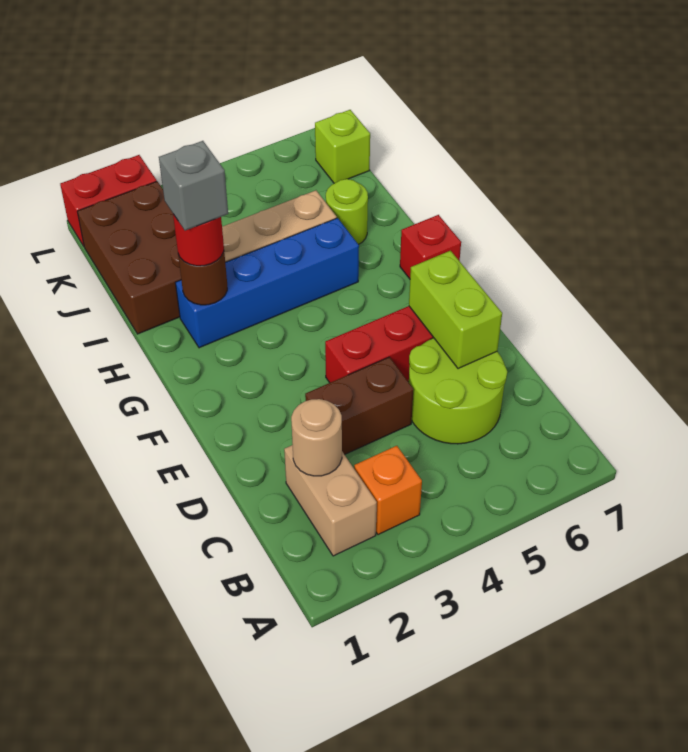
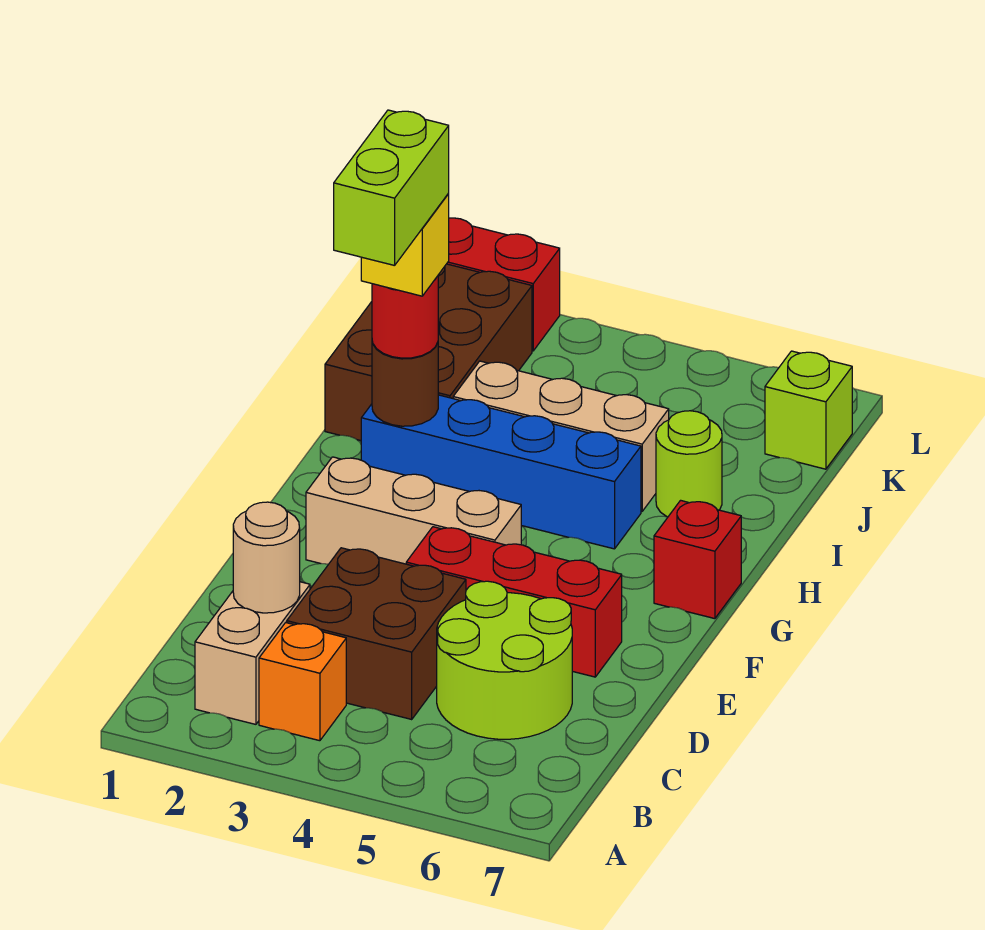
brown 1x2 brick [305,357,413,455] -> brown 2x2 brick [287,548,466,719]
lime 1x2 brick [409,251,502,369] -> lime 1x2 brick moved to [334,110,449,266]
none -> tan 1x3 brick [306,457,521,564]
grey 1x1 brick [159,141,228,231] -> yellow 1x1 brick [361,194,449,296]

